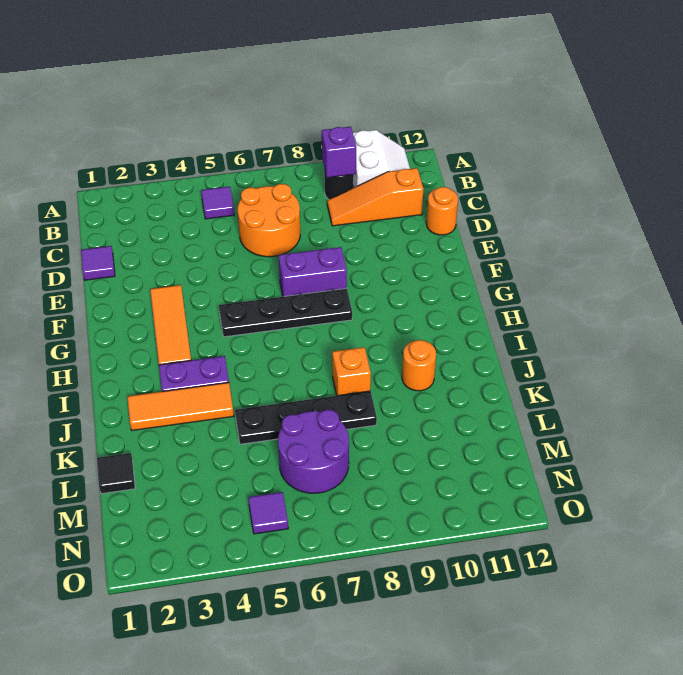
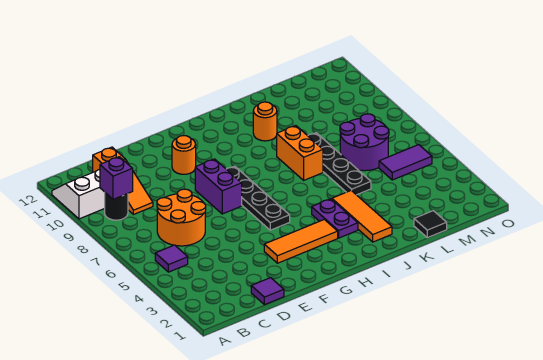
orange 1x1 round brick [426,187,458,235] -> orange 1x1 round brick moved to [172,136,196,174]
orange 1x1 brick [332,347,371,396] -> orange 1x2 brick [277,126,323,180]
purple 1x1 tile [248,492,288,534] -> purple 1x2 tile [379,145,432,180]

